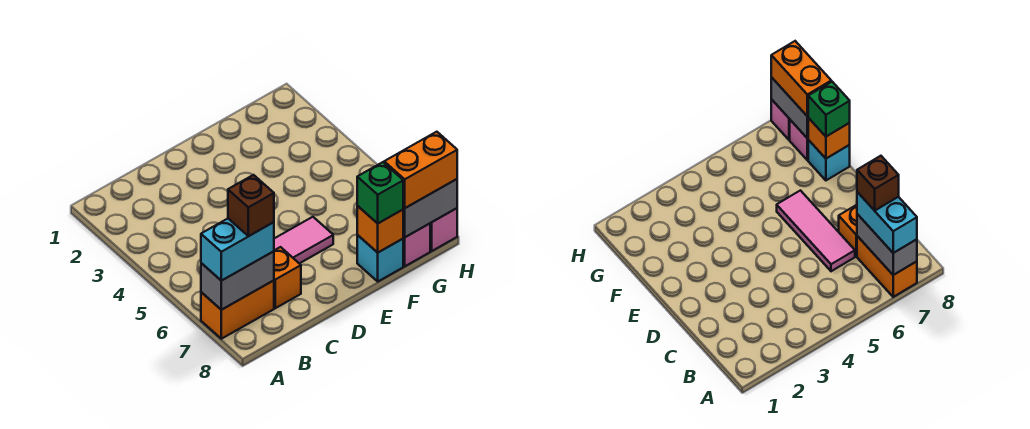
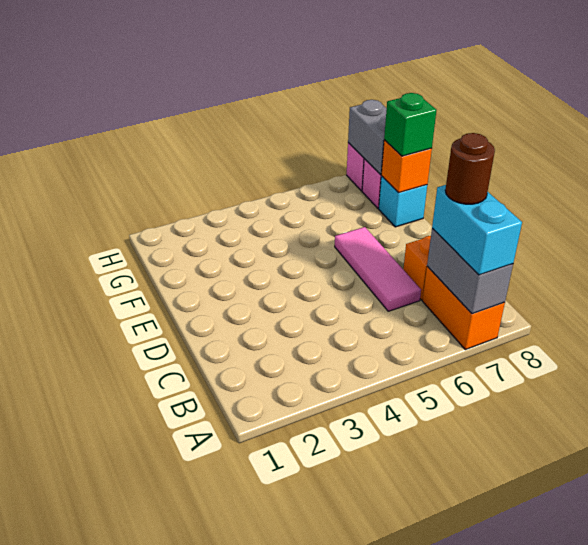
brown 1x1 brick [228,175,274,236] -> brown 1x1 round brick [445,133,495,204]
orange 1x2 brick [384,132,457,208] -> none

